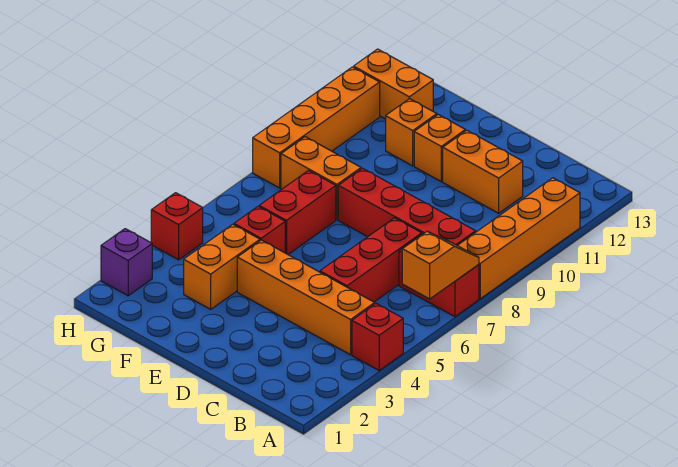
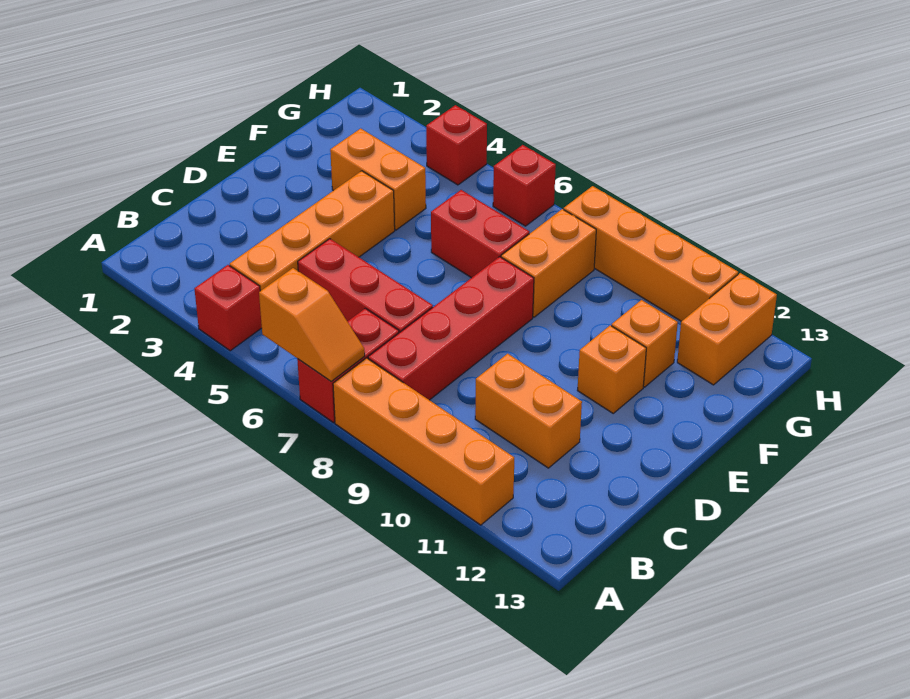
orange 1x2 brick [443,130,523,213] -> orange 1x2 brick turned to [475,354,582,468]
red 1x1 brick [234,206,285,253] -> red 1x1 brick moved to [493,145,556,226]
purple 1x1 brick [101,229,152,296] -> none

